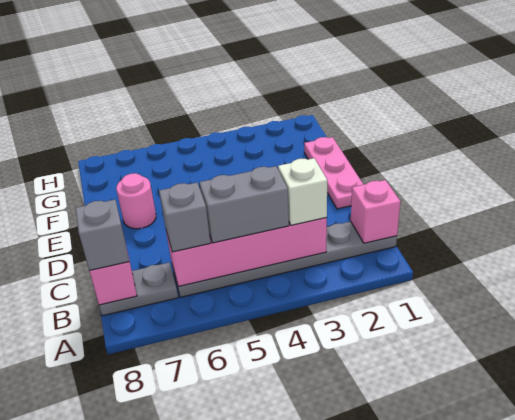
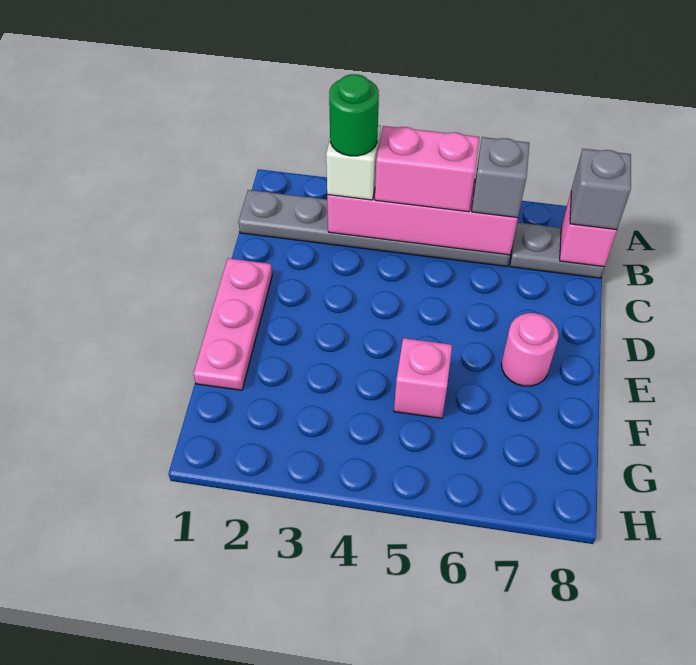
pink 1x1 brick [351,180,401,243] -> pink 1x1 brick moved to [394,338,452,418]
none -> green 1x1 round brick [329,74,379,156]
grey 1x2 brick [200,166,289,243] -> pink 1x2 brick [375,126,479,212]

